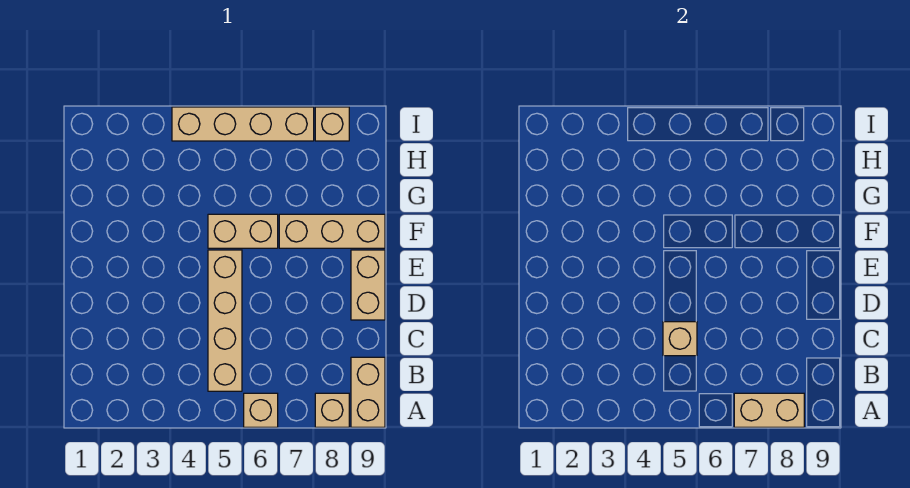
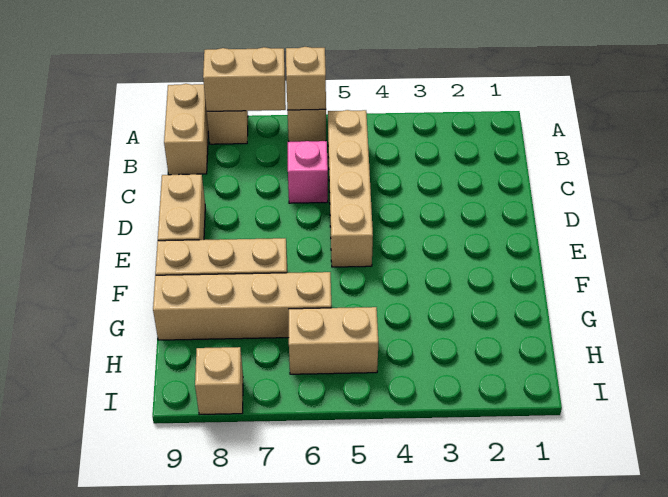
tan 1x1 brick [663,322,697,356] -> tan 1x1 brick moved to [286,47,326,110]
none -> pink 1x1 brick [288,141,328,203]
tan 1x2 brick [208,214,278,248] -> tan 1x2 brick moved to [289,307,378,374]
tan 1x4 brick [172,107,314,141] -> tan 1x4 brick moved to [153,272,331,340]

